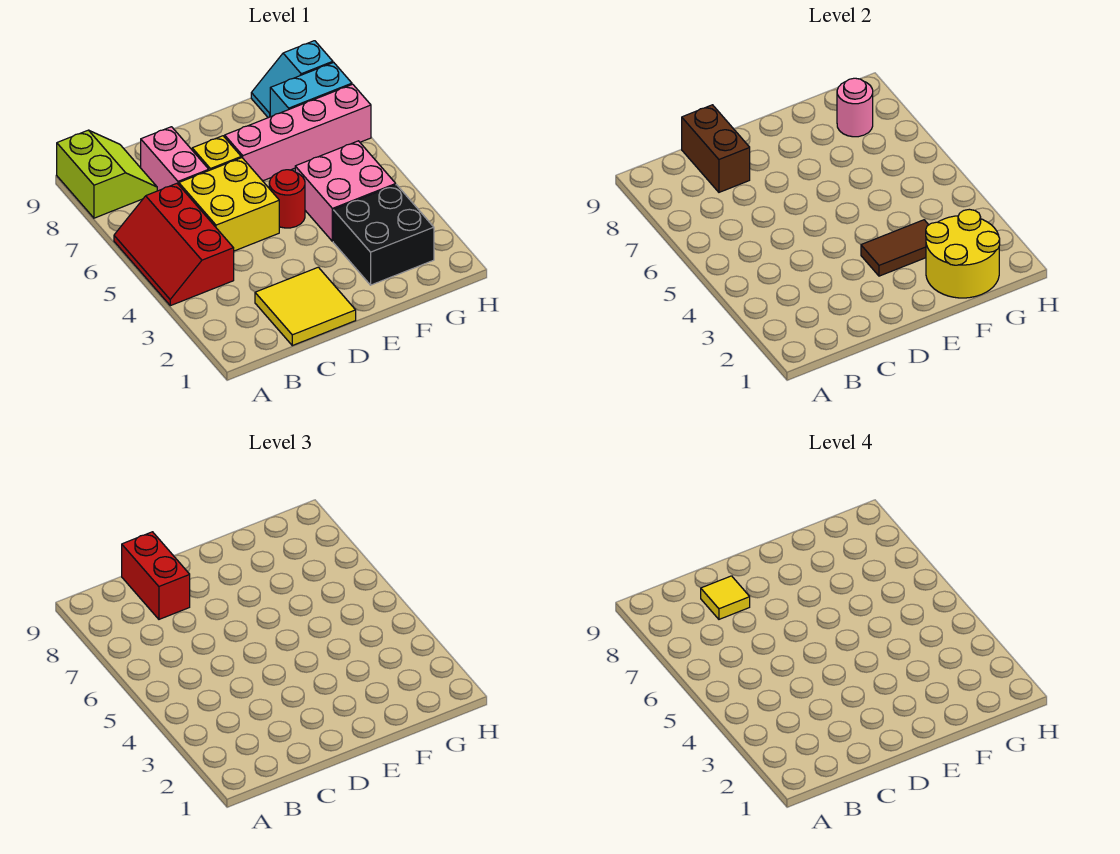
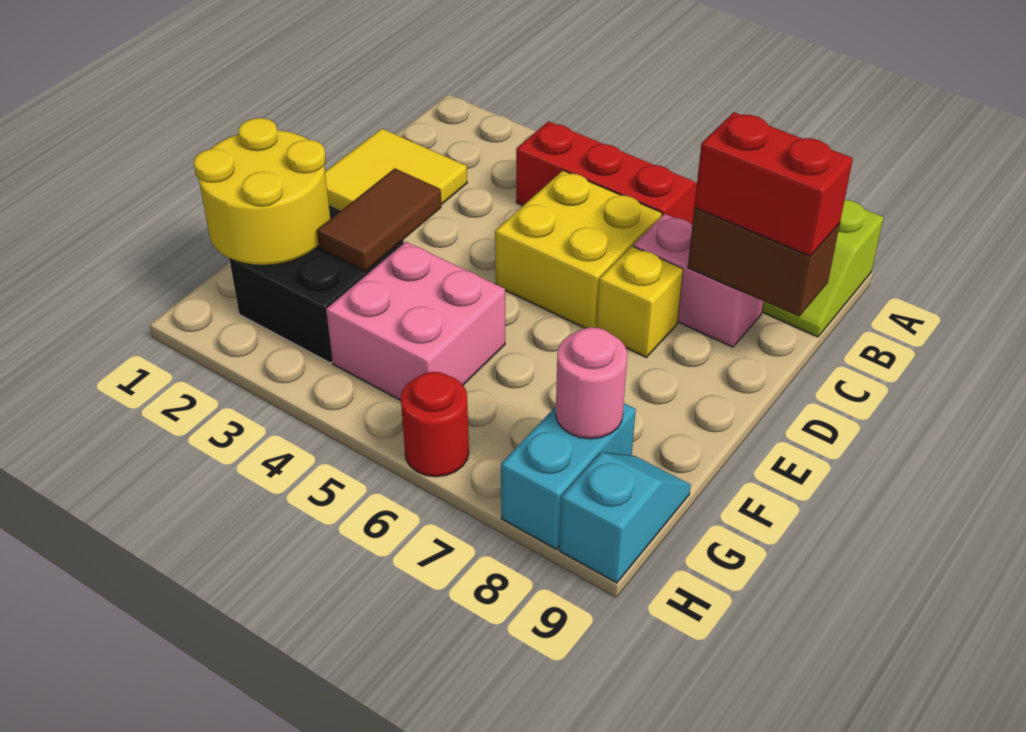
yellow 1x1 tile [701,576,750,619] -> none
red 1x1 round brick [269,170,305,228] -> red 1x1 round brick moved to [401,372,469,477]
pink 1x4 brick [225,84,371,181] -> none

